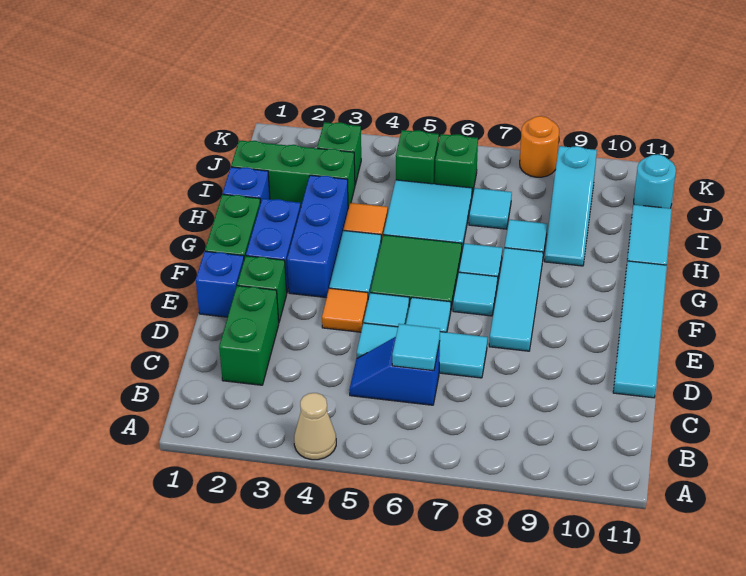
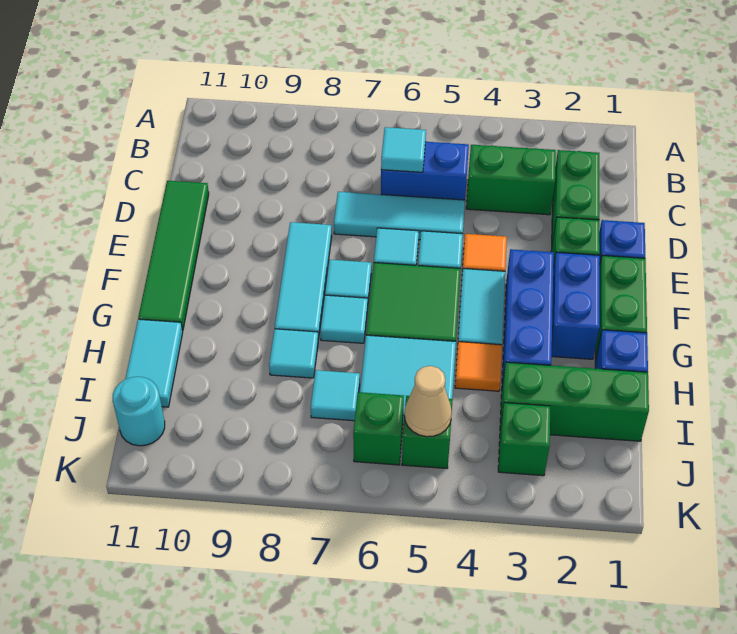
tan 1x1 cone [294,393,336,460] -> tan 1x1 cone moved to [405,366,452,437]
none -> green 1x2 brick [466,145,556,215]
blue 1x2 slope [349,337,440,405] -> blue 1x2 brick [381,142,469,200]
cyan 1x4 tile [613,261,667,398] -> green 1x4 tile [138,181,209,331]
cyan 1x3 slope [545,146,597,266] -> none
orange 1x1 round brick [520,116,559,177] -> none

